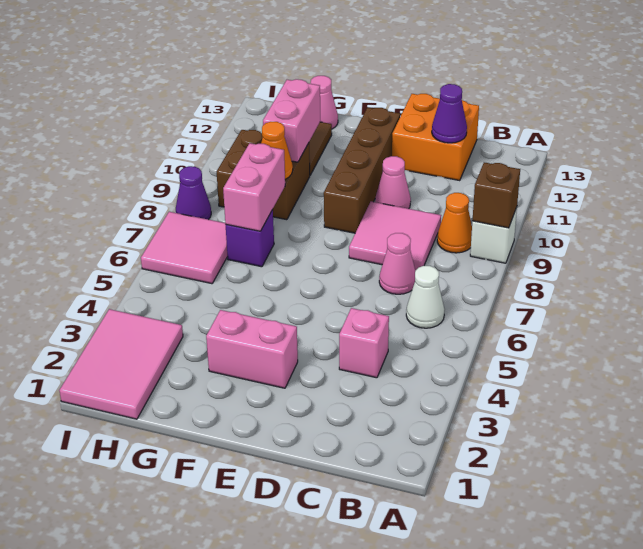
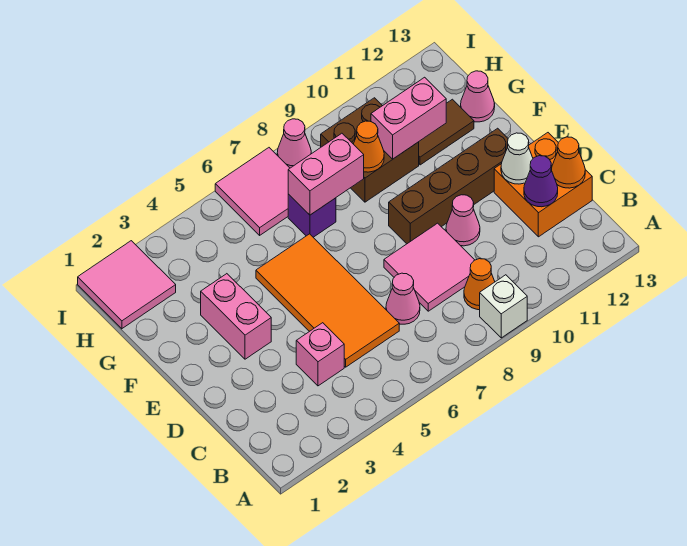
brown 1x1 brick [472,162,520,228] -> none
white 1x1 cone [406,266,445,328] -> white 1x1 cone moved to [501,133,533,184]
none -> orange 2x4 tile [256,234,399,367]
none -> orange 1x1 cone [552,137,585,188]
pink 2x3 tile [59,309,183,419] -> pink 2x2 tile [78,241,176,329]
purple 1x1 cone [176,166,211,220] -> pink 1x1 cone [277,119,311,168]

